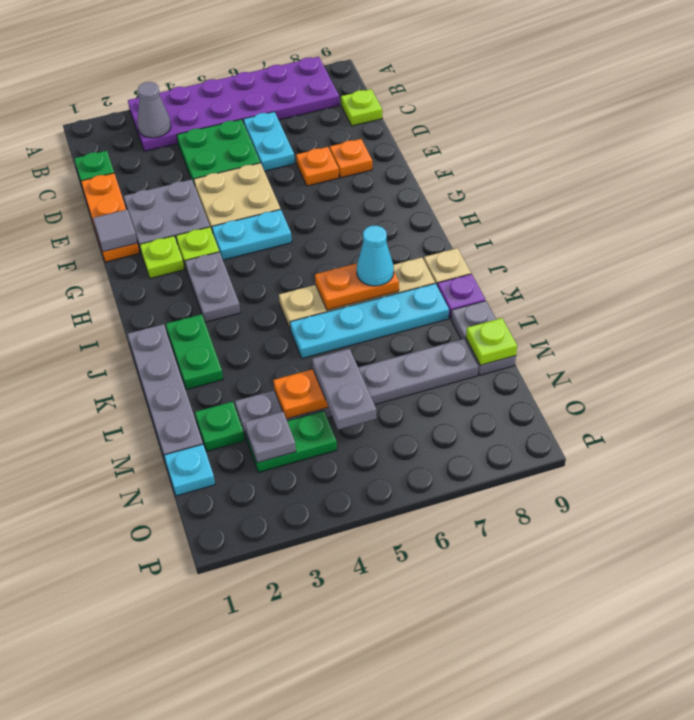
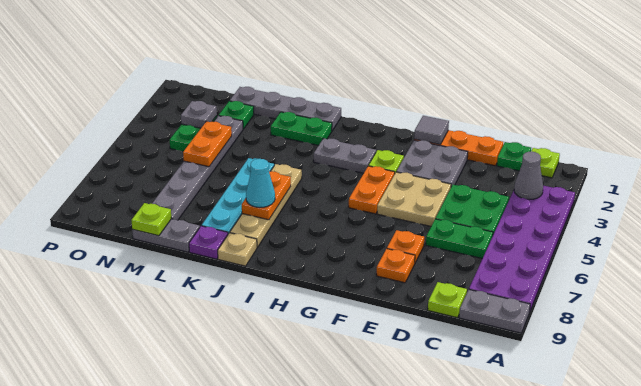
cyan 1x2 plate [243,112,295,171] -> green 1x2 plate [426,219,493,258]
lime 1x1 plate [140,236,184,278] -> lime 1x1 plate moved to [531,148,560,178]
cyan 1x2 plate [212,209,292,260] -> orange 1x2 plate [349,166,395,214]
grey 1x2 plate [312,349,376,430] -> grey 1x2 plate moved to [459,290,530,333]
cyan 1x1 plate [164,444,215,496] -> none

